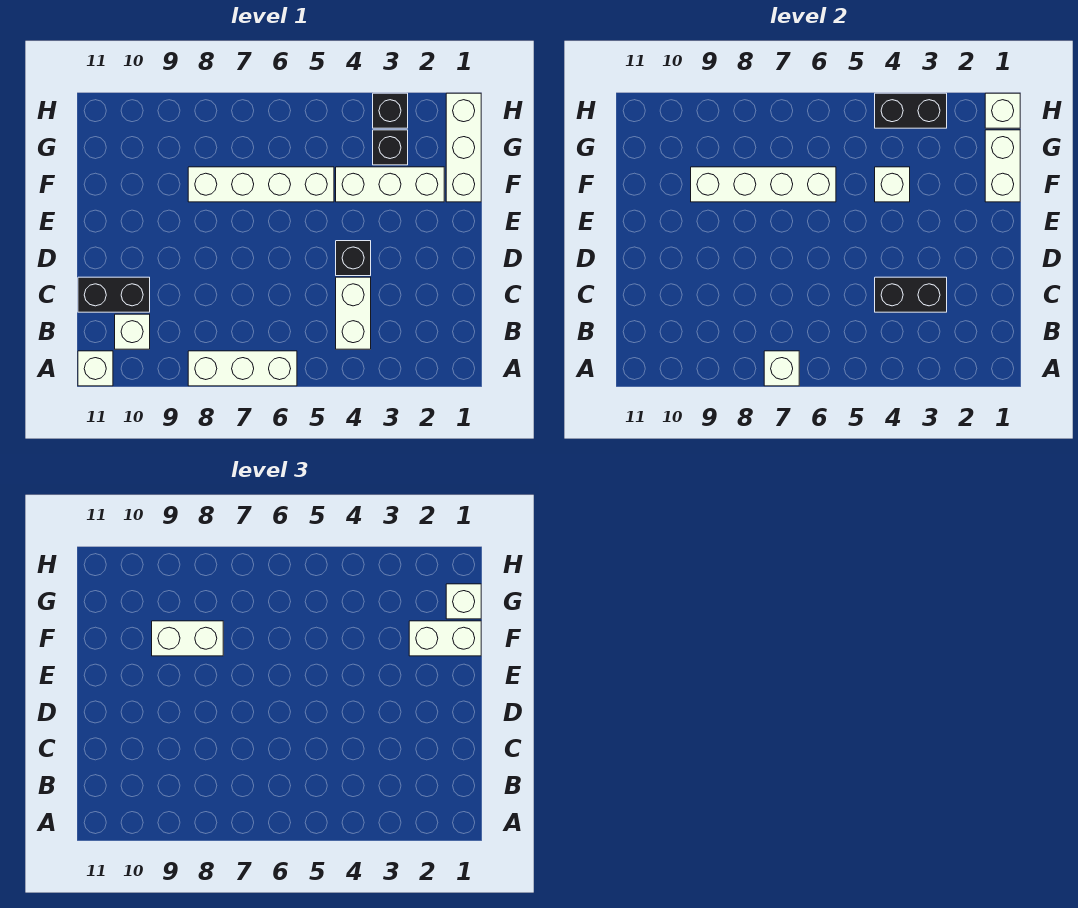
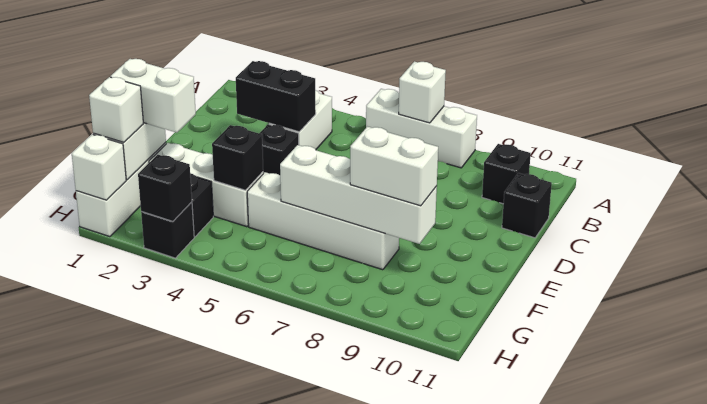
white 1x1 brick [78,351,113,386] -> none
white 1x1 brick [115,314,150,349] -> black 1x1 brick [482,144,531,204]
black 1x2 brick [78,277,150,312] -> black 1x1 brick [502,173,552,238]
white 1x1 brick [875,167,910,202] -> black 1x1 brick [212,125,263,190]
black 1x2 brick [875,93,947,128] -> black 1x1 brick [138,155,192,222]

